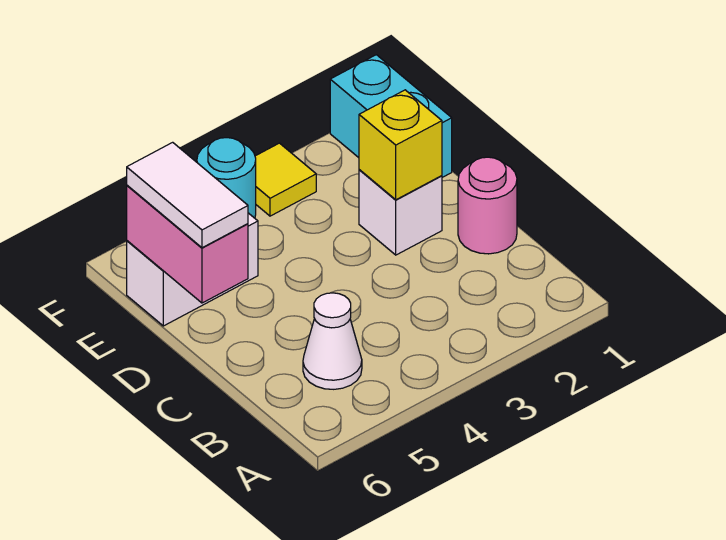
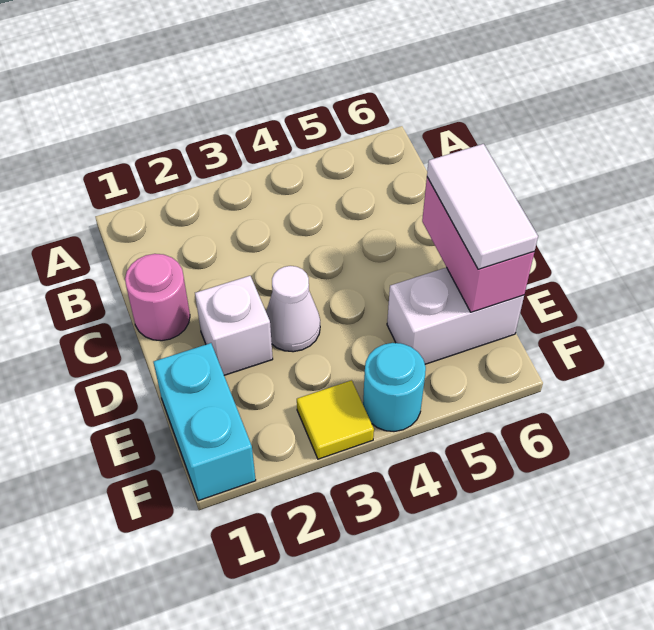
white 1x1 cone [303,293,362,389] -> white 1x1 cone moved to [266,266,320,352]
yellow 1x1 brick [359,90,442,200] -> none

